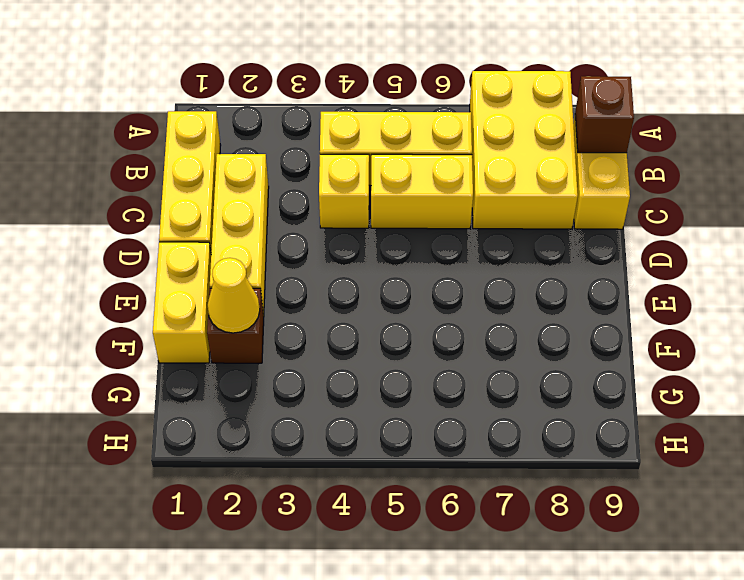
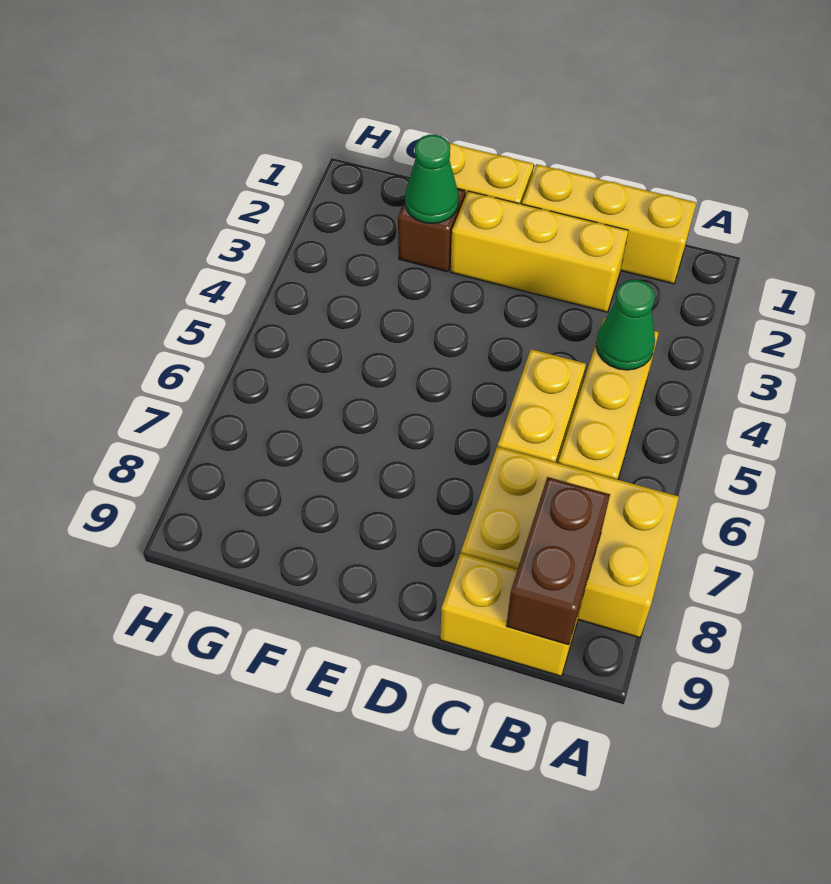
none -> green 1x1 cone [596,280,655,370]
brown 1x1 brick [575,76,634,153] -> brown 1x2 brick [506,477,610,645]
yellow 1x1 brick [319,154,369,228] -> none
yellow 1x1 cone [208,258,260,333] -> green 1x1 cone [405,135,459,223]

